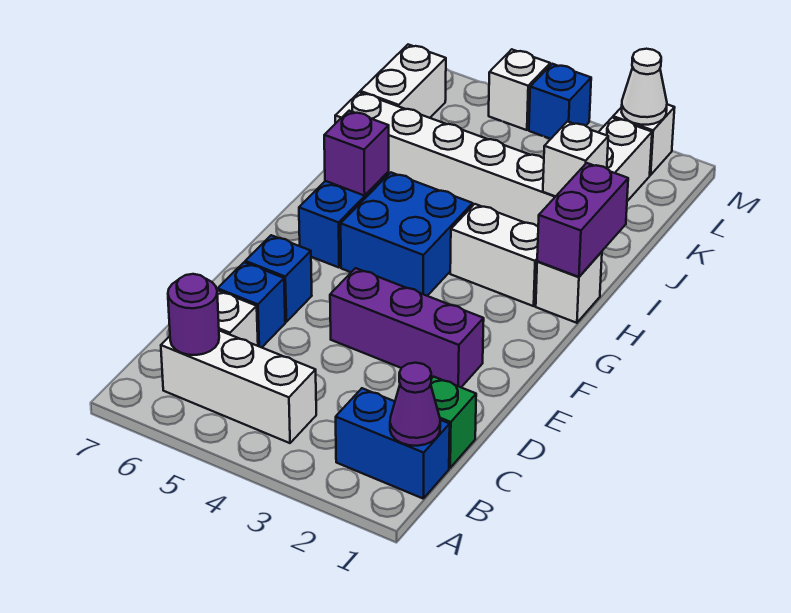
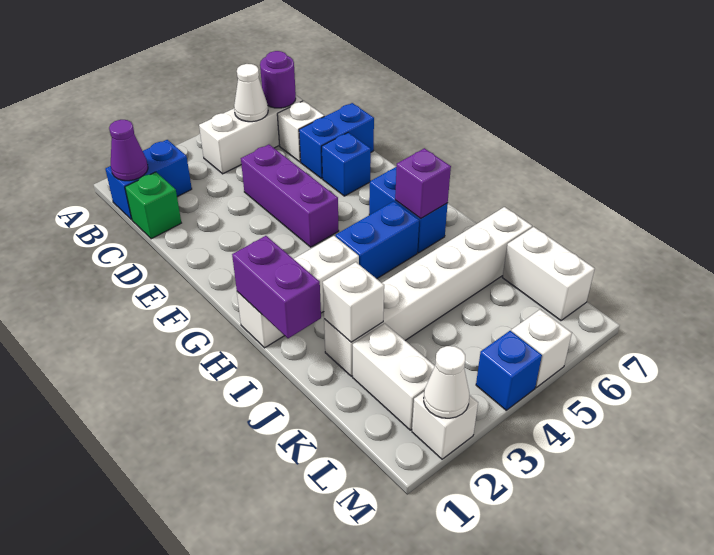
none -> white 1x1 cone [234,64,268,122]
blue 1x1 brick [218,262,285,347] -> blue 1x2 brick [299,103,374,179]
purple 1x3 brick [330,268,484,387] -> purple 1x3 brick turned to [241,145,339,247]
blue 2x2 brick [341,173,473,296] -> blue 1x2 brick [335,201,419,279]

